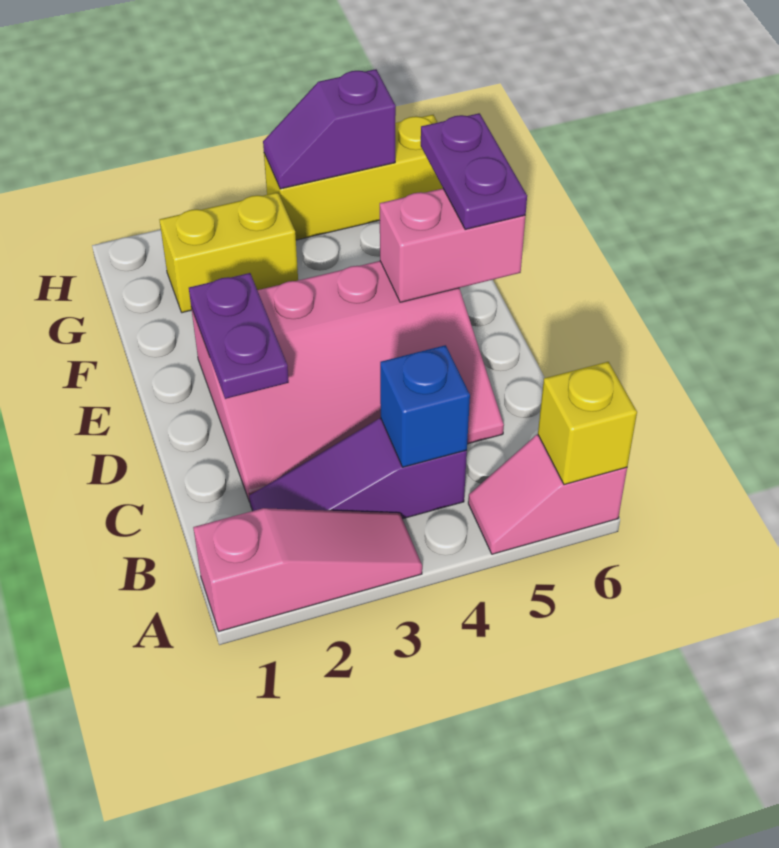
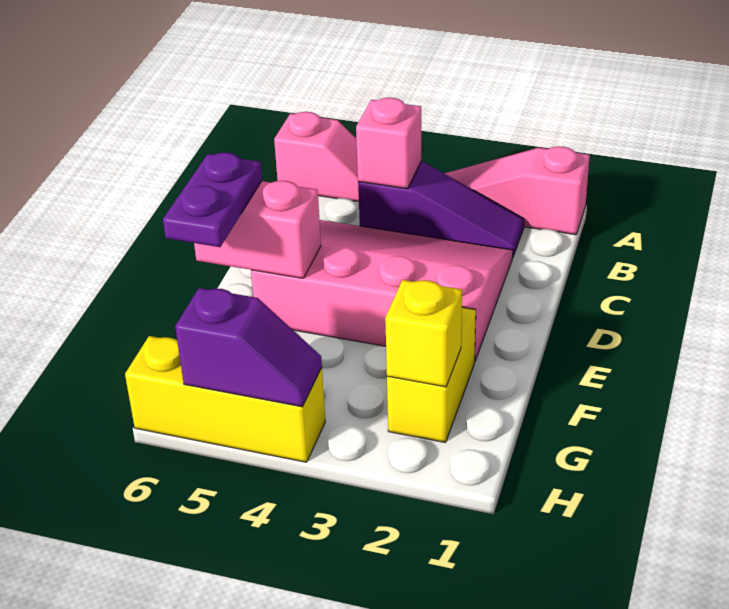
yellow 1x1 brick [538,362,637,485] -> yellow 1x1 brick moved to [385,280,462,387]
blue 1x1 brick [380,345,470,467] -> pink 1x1 brick [356,98,421,189]
purple 1x2 plate [189,273,289,399] -> none
yellow 1x2 brick [160,192,298,313] -> yellow 1x2 brick turned to [387,307,476,442]

